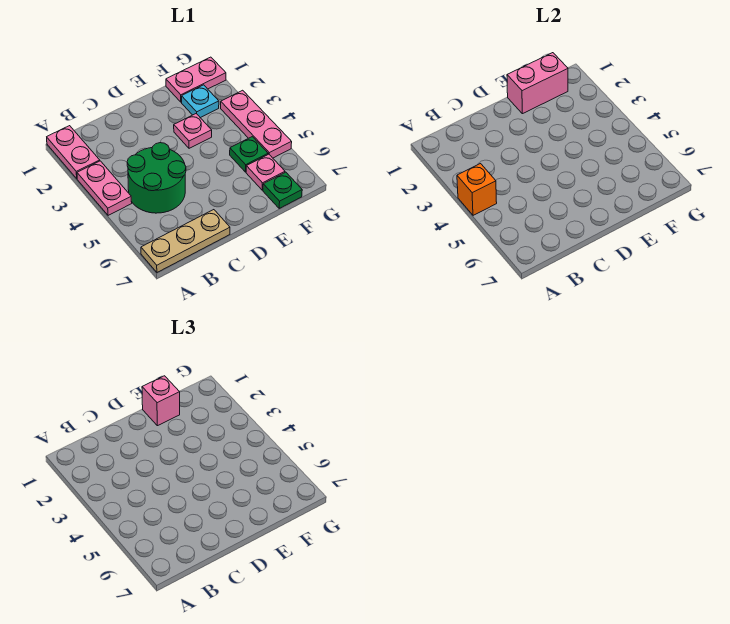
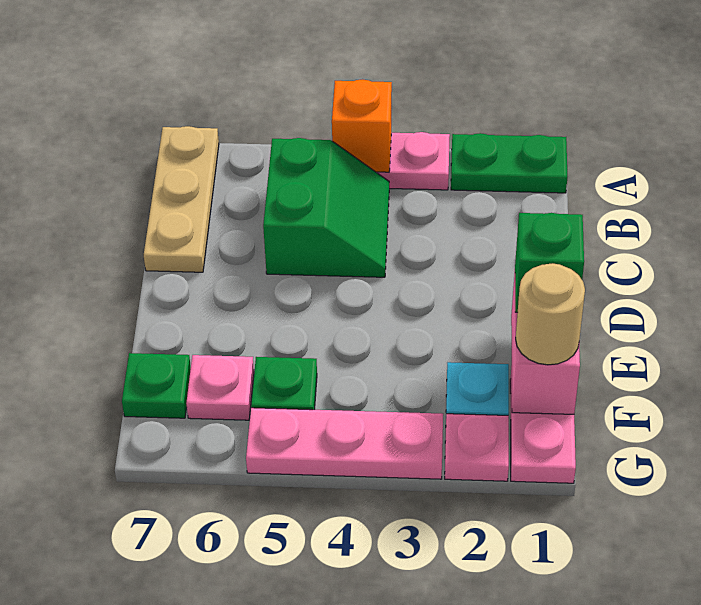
pink 1x2 plate [47,126,100,179] -> green 1x2 plate [451,133,567,193]
green 2x2 round brick [127,143,186,213] -> green 2x2 slope [263,138,389,277]
pink 1x1 brick [142,376,180,426] -> green 1x1 brick [515,213,584,312]
pink 1x1 plate [174,114,212,148] -> pink 1x1 plate moved to [445,414,509,481]
none -> tan 1x1 round brick [516,263,585,365]

